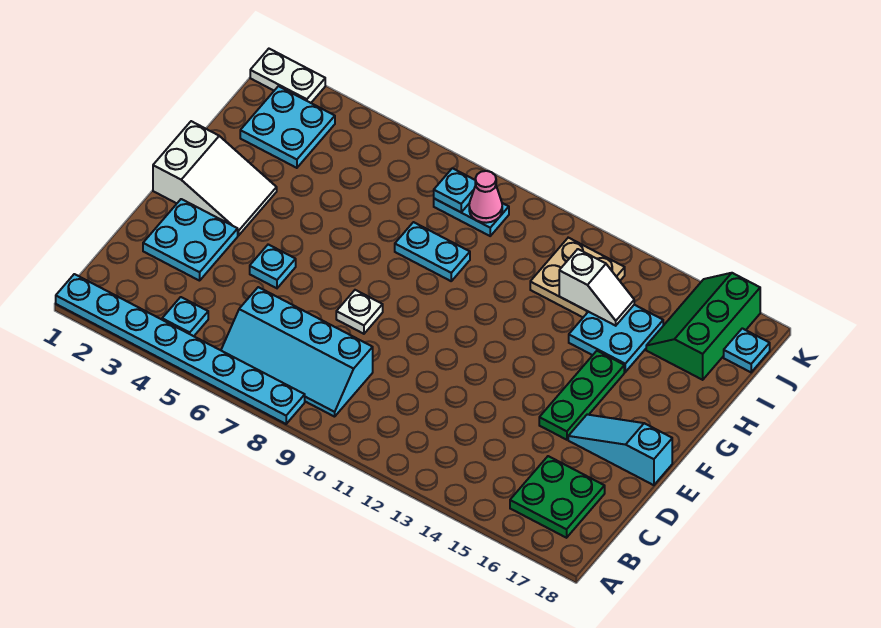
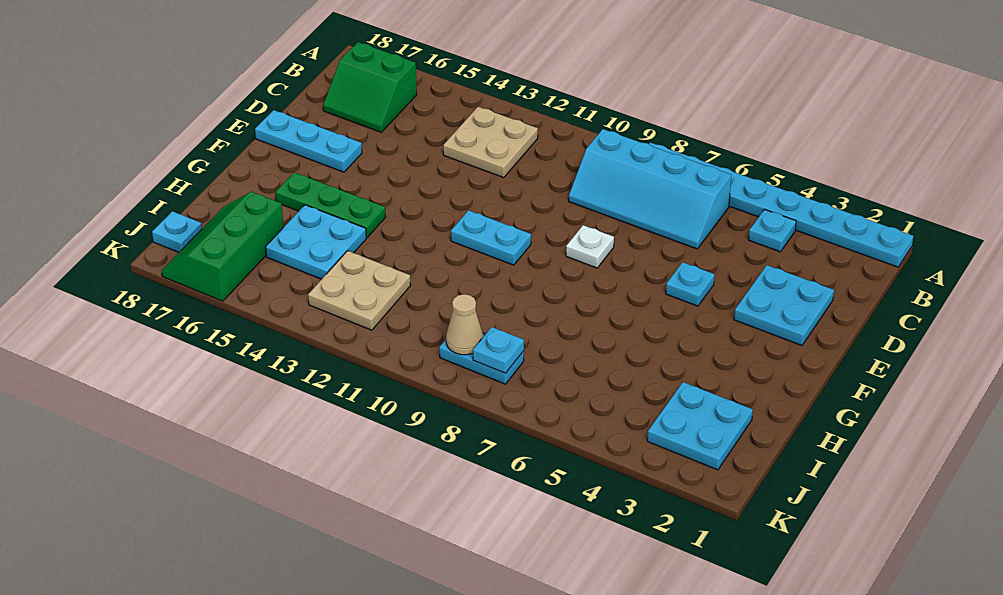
cyan 2x4 slope [221,287,373,417] -> cyan 2x4 slope turned to [569,129,731,249]
none -> tan 2x2 plate [443,107,538,178]
green 2x2 plate [510,456,605,538] -> green 2x2 slope [323,42,417,132]
green 1x3 plate [539,351,624,440] -> green 1x3 plate turned to [275,172,386,238]
cyan 1x3 slope [568,415,672,485] -> cyan 1x3 plate [255,110,362,172]
white 2x3 slope [153,121,277,236] -> none
cyan 1x2 plate [395,222,470,281] -> cyan 1x2 plate moved to [451,210,531,265]
white 1x2 slope [559,249,634,326] -> none
green 2x3 slope [646,273,760,380] -> green 2x3 slope turned to [161,192,283,301]
pink 1x1 cone [469,171,502,223] -> tan 1x1 cone [446,294,483,355]
white 1x2 plate [250,49,325,103] -> none

